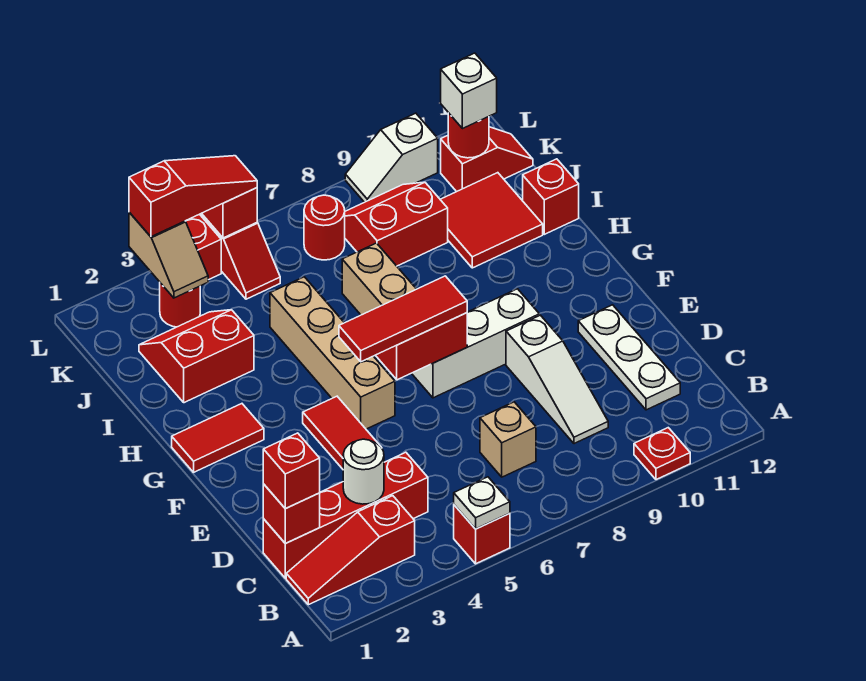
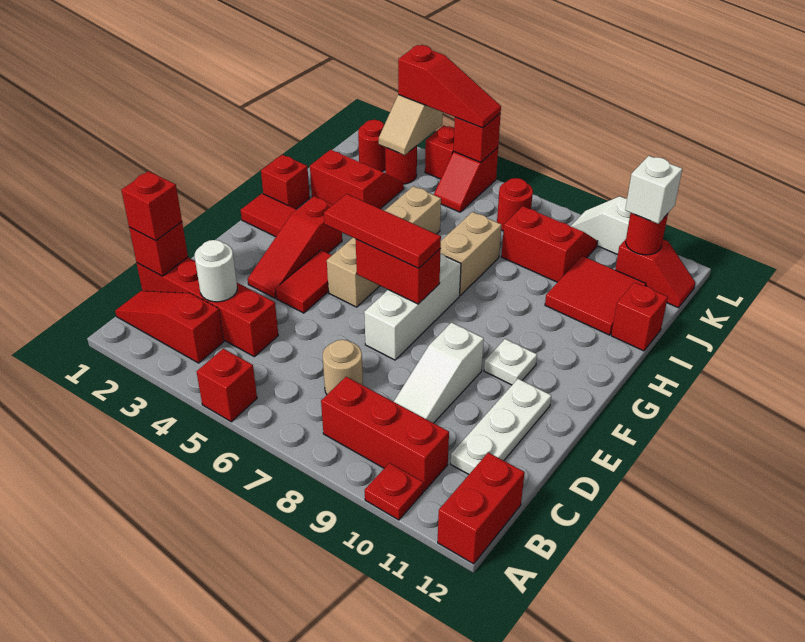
white 1x1 plate [454,477,510,529] -> white 1x1 plate moved to [484,339,537,385]
none -> red 1x2 brick [438,453,525,564]
none -> red 1x3 brick [321,377,449,491]
tan 1x1 brick [480,402,536,477] -> tan 1x1 round brick [323,340,363,394]
none -> red 1x3 slope [248,196,342,298]
white 1x3 brick [412,289,539,398] -> white 1x3 brick turned to [364,254,461,360]
none -> red 1x1 brick [261,155,310,209]
none -> red 1x1 round brick [358,120,385,172]

